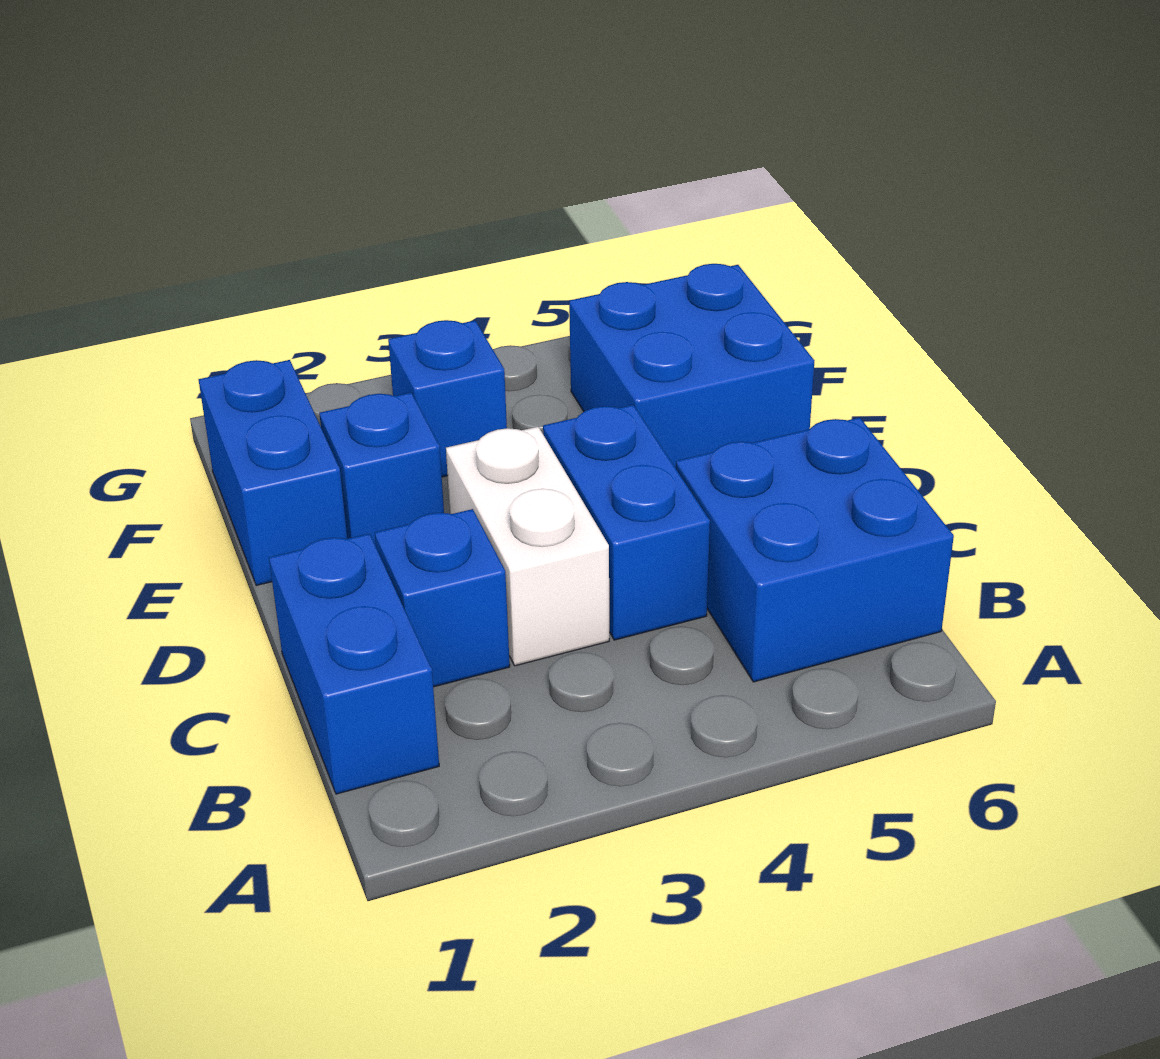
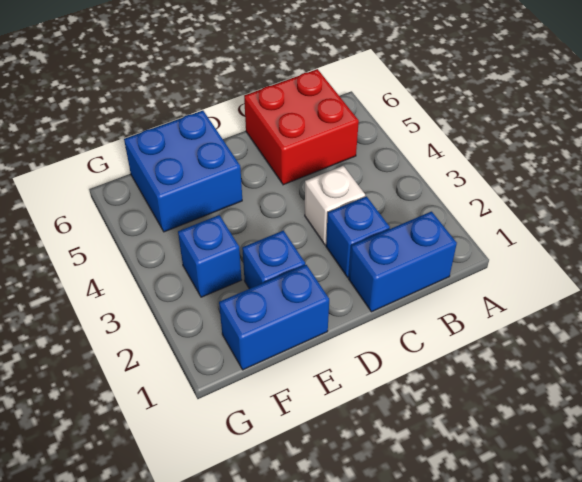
blue 2x2 brick [676,418,954,682] -> red 2x2 brick [244,69,359,185]
white 1x2 brick [446,427,609,666] -> white 1x1 brick [305,166,365,245]
blue 1x2 brick [543,405,710,640] -> none

